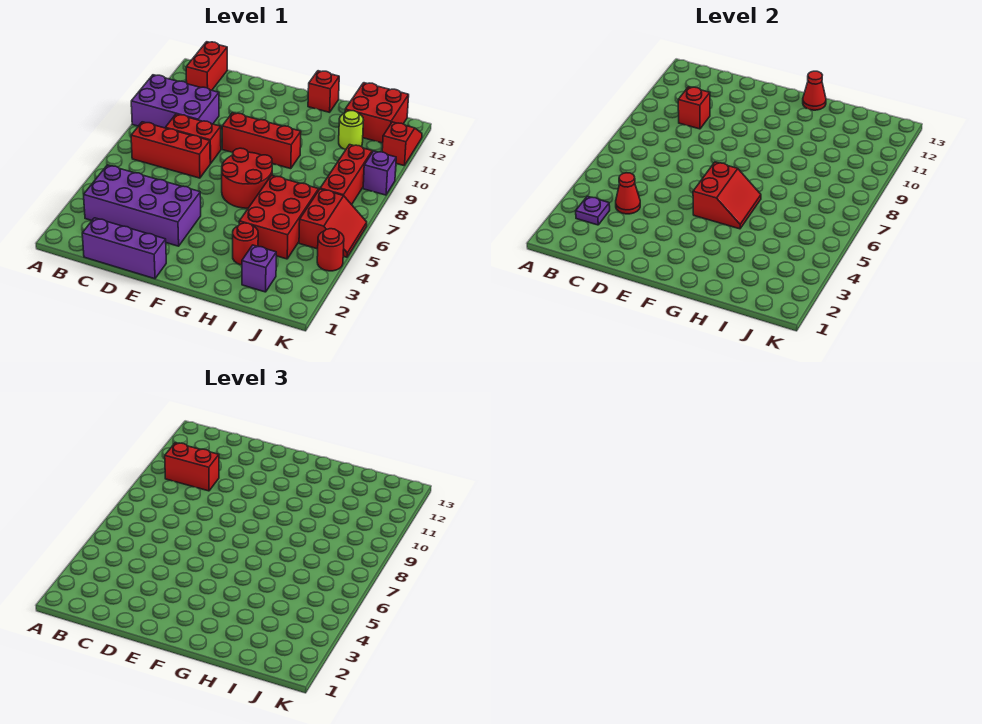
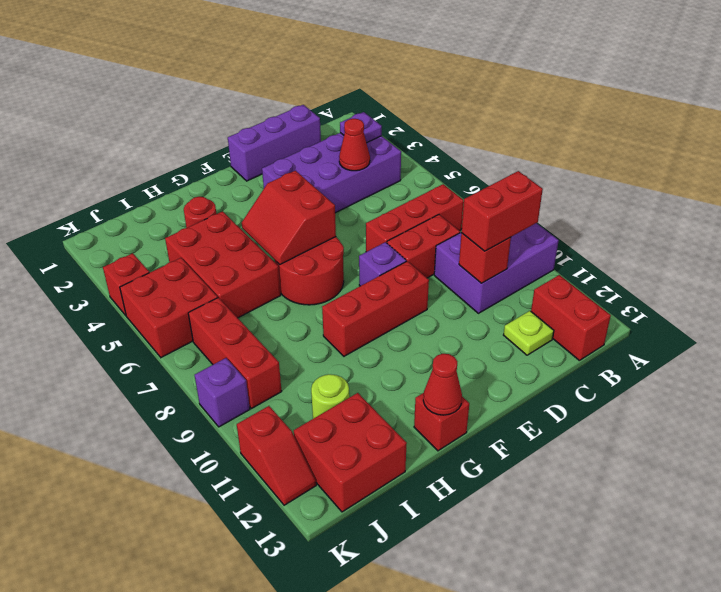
none -> lime 1x1 plate [504,311,554,355]
purple 1x1 brick [242,245,276,292] -> purple 1x1 brick moved to [359,242,406,286]
red 2x2 slope [299,189,367,257] -> red 2x2 brick [120,258,218,358]
red 1x1 round brick [317,229,344,271] -> red 1x1 brick [103,253,149,316]

